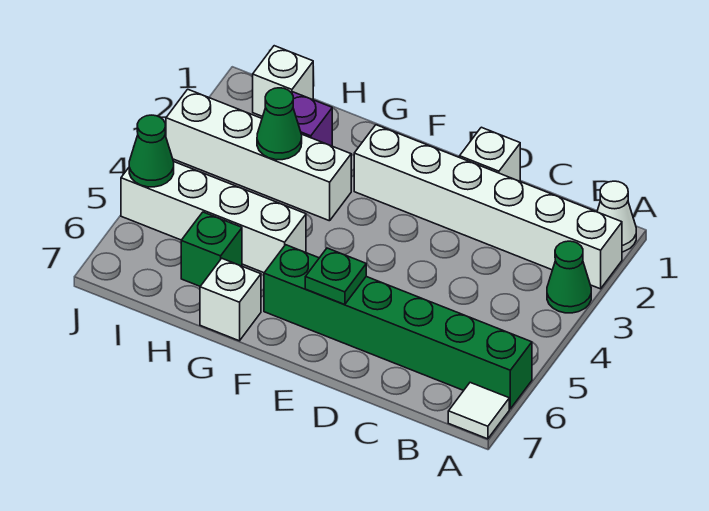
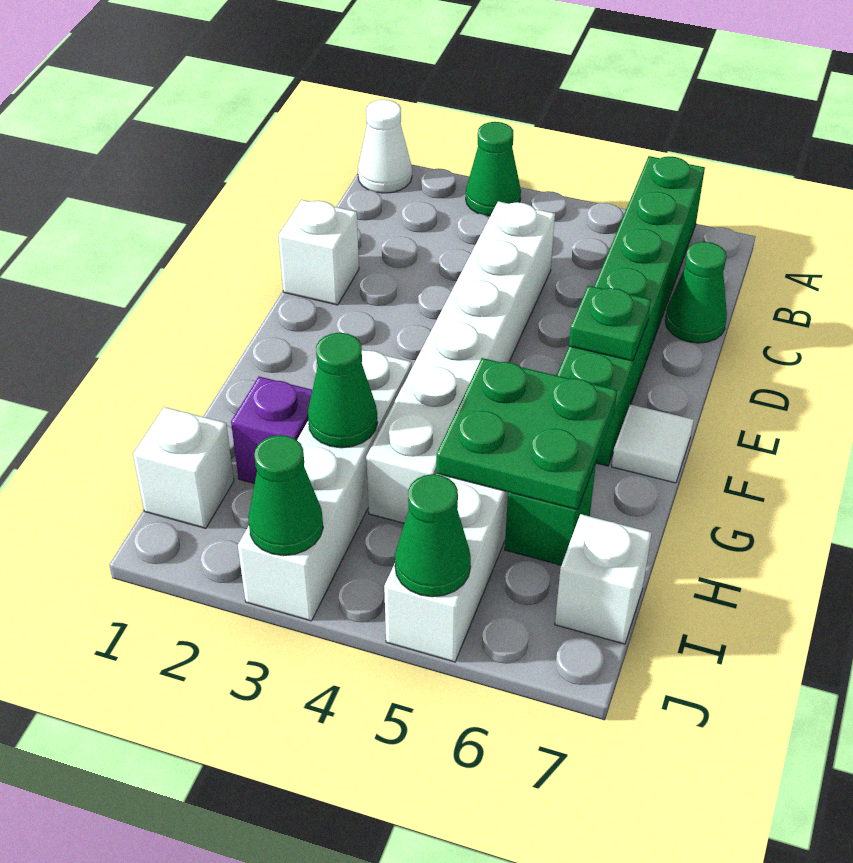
white 1x6 brick [354,125,622,289] -> white 1x6 brick moved to [366,201,555,523]
white 1x1 tile [448,383,509,439] -> white 1x1 tile moved to [612,404,693,483]
none -> green 1x1 cone [665,242,727,343]
none -> green 2x2 plate [436,358,617,510]
white 1x1 brick [200,258,261,341] -> white 1x1 brick moved to [555,514,652,644]
none -> green 1x1 cone [248,435,323,556]

